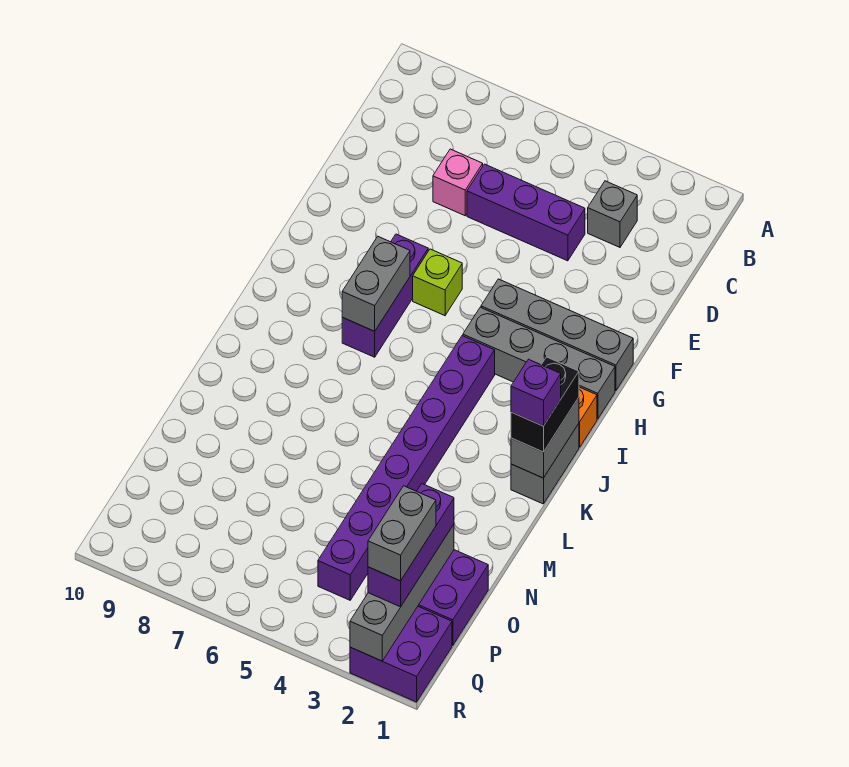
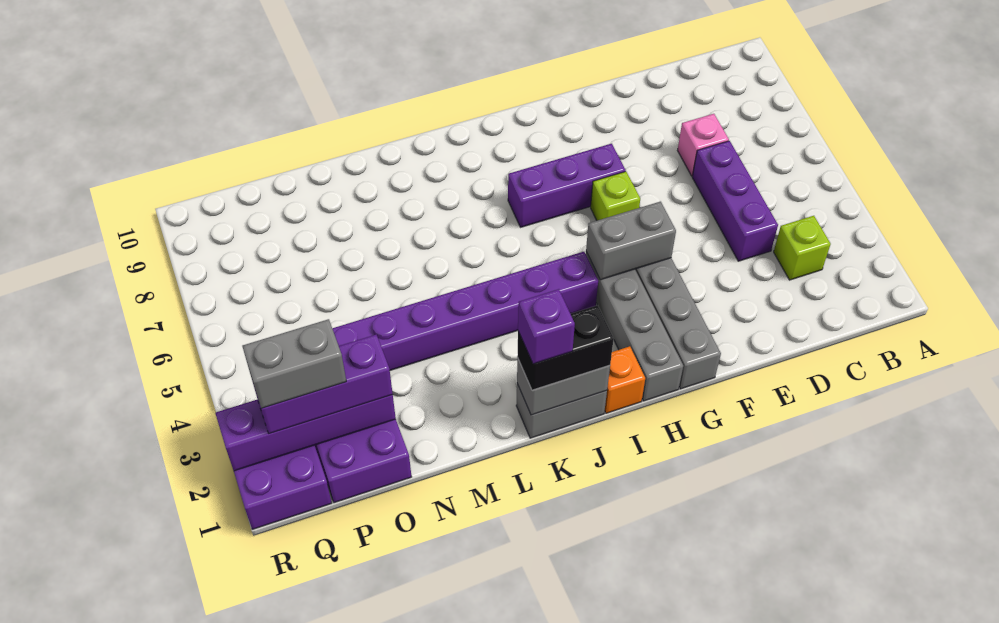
grey 1x1 brick [588,181,637,247] -> lime 1x1 brick [774,216,831,280]
grey 1x2 brick [342,236,410,331] -> grey 1x2 brick moved to [586,202,676,280]
grey 1x4 brick [350,524,454,661] -> purple 1x4 brick [215,395,396,471]

